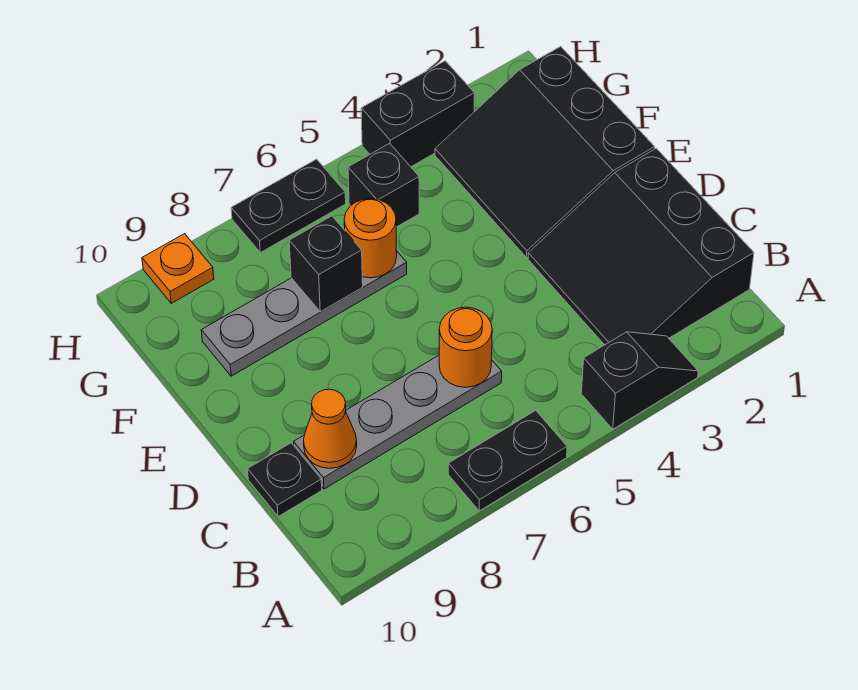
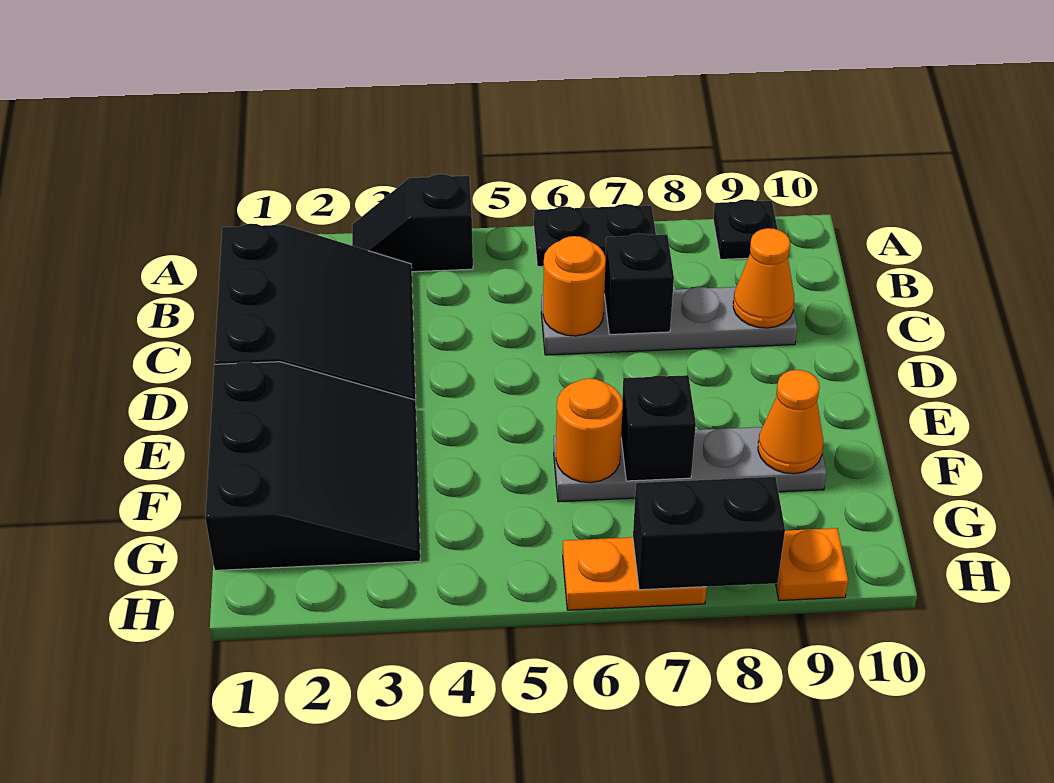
black 1x1 plate [248,443,322,517] -> black 1x1 plate moved to [713,199,778,259]
none -> orange 1x1 cone [758,370,823,474]
black 1x1 brick [348,143,419,227] -> black 1x1 brick moved to [604,233,674,334]
black 1x2 brick [361,61,475,167] -> black 1x2 brick moved to [633,477,785,590]
black 1x2 plate [231,159,346,253] -> orange 1x2 plate [563,537,707,610]

